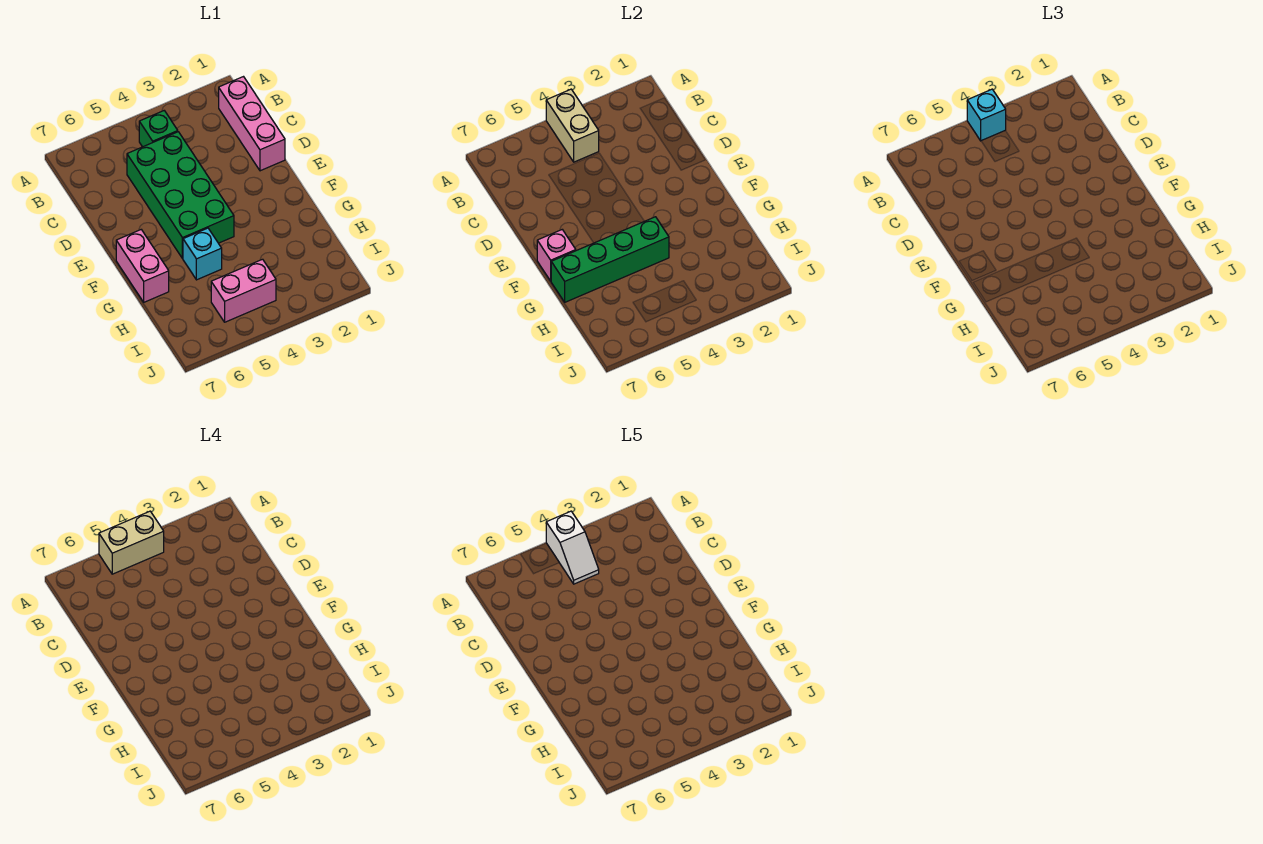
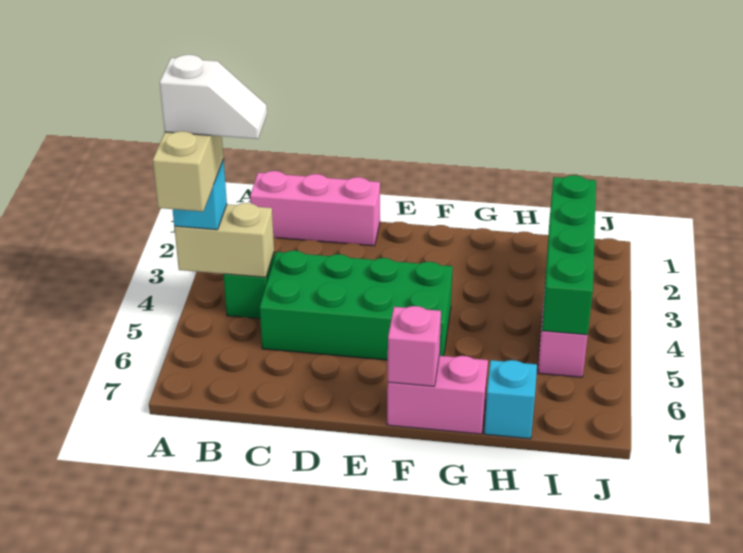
green 1x4 brick [551,217,669,302] -> green 1x4 brick moved to [542,175,596,335]
cyan 1x1 brick [183,228,222,280] -> cyan 1x1 brick moved to [484,360,537,439]

